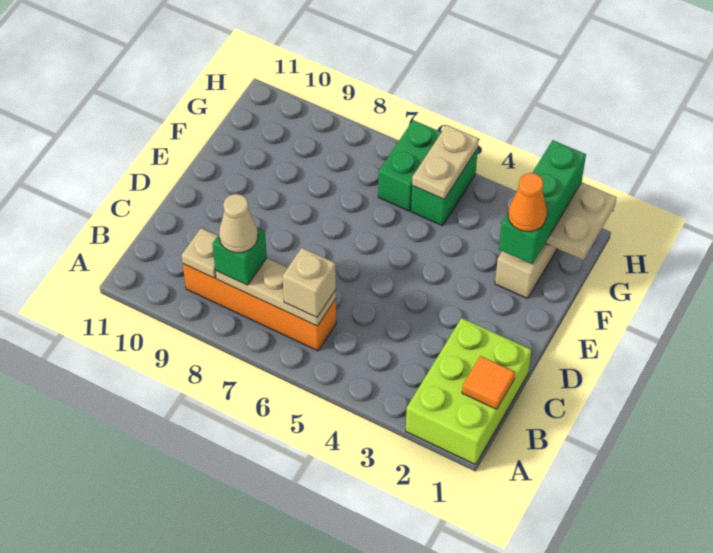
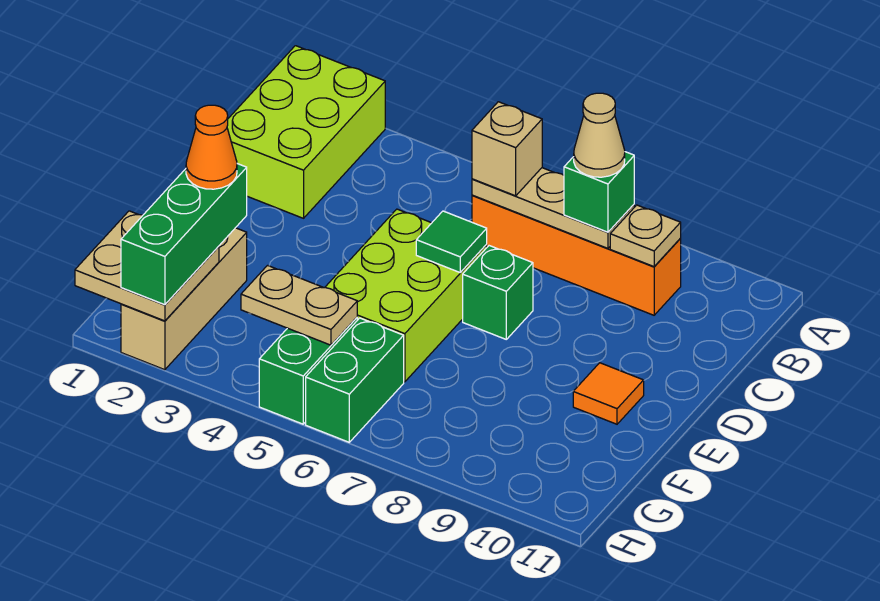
orange 1x1 tile [462,356,515,409] -> orange 1x1 tile moved to [573,363,644,424]
none -> lime 2x3 brick [325,209,487,382]
none -> green 1x1 tile [416,211,487,273]
none -> green 1x1 brick [463,246,533,339]
tan 1x2 plate [412,125,479,199] -> tan 1x2 plate turned to [241,266,357,345]

